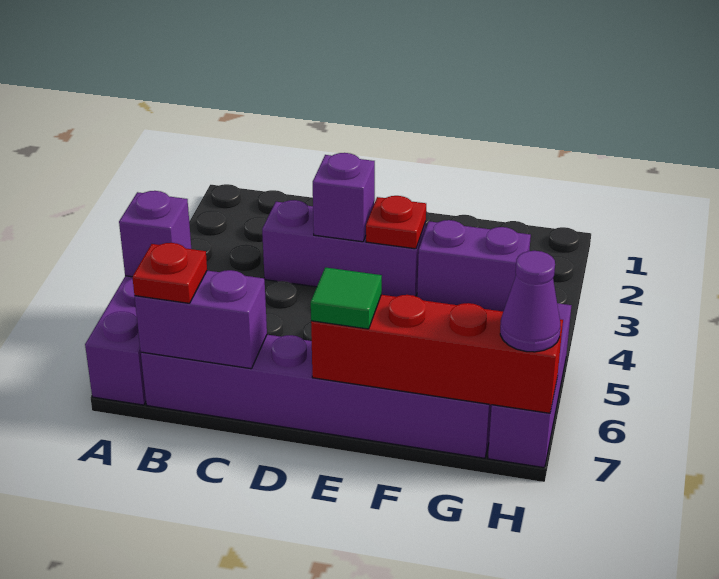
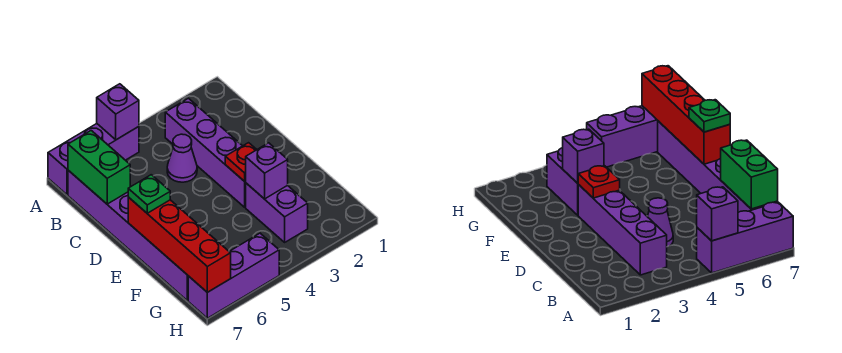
purple 1x2 brick [135,270,267,369] -> green 1x2 brick [68,131,130,204]
red 1x1 plate [132,243,207,303] -> none
purple 1x3 brick [262,200,426,297] -> purple 1x4 brick [165,98,246,207]
purple 1x1 brick [313,153,375,242] -> purple 1x1 brick moved to [246,143,288,199]
green 1x1 tile [311,267,382,329] -> green 1x1 plate [128,175,170,213]
purple 1x1 cone [500,251,561,352] -> purple 1x1 cone moved to [167,134,197,182]

